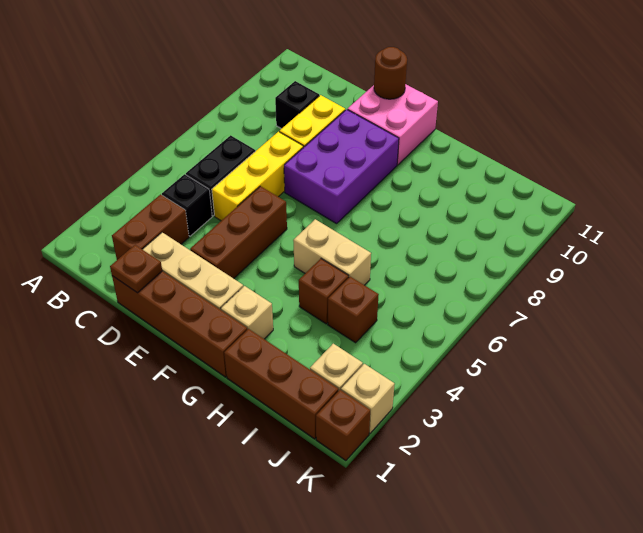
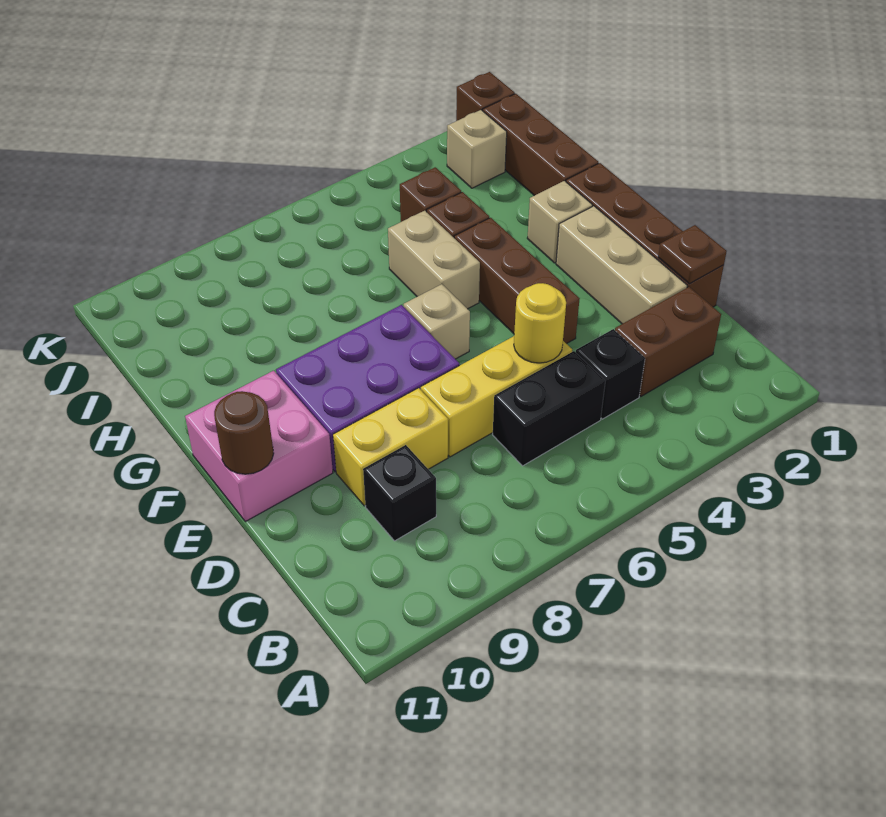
none -> yellow 1x1 round brick [514,283,566,363]
brown 1x3 brick [190,186,287,279] -> brown 1x3 brick turned to [454,218,580,344]
tan 1x1 brick [341,364,395,433] -> tan 1x1 brick moved to [404,284,470,359]

